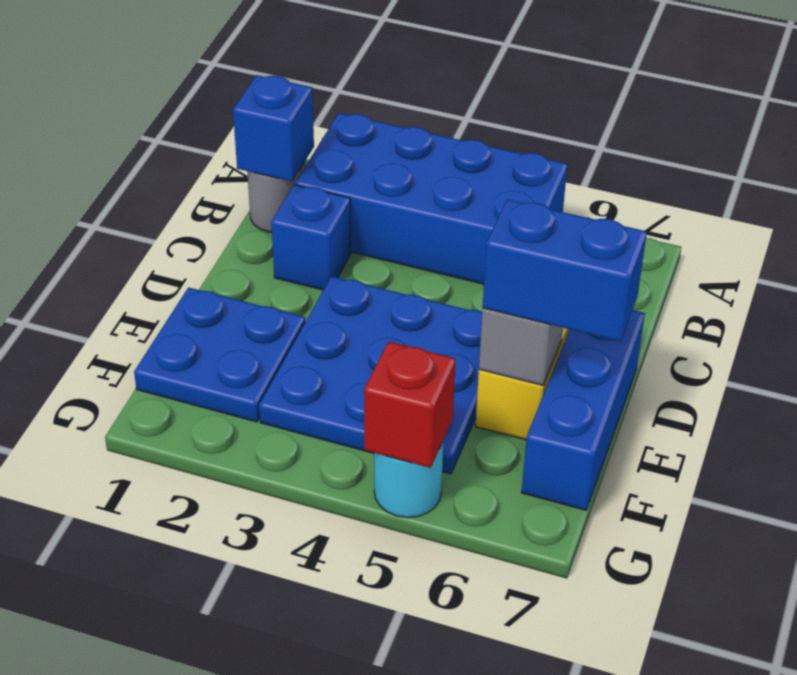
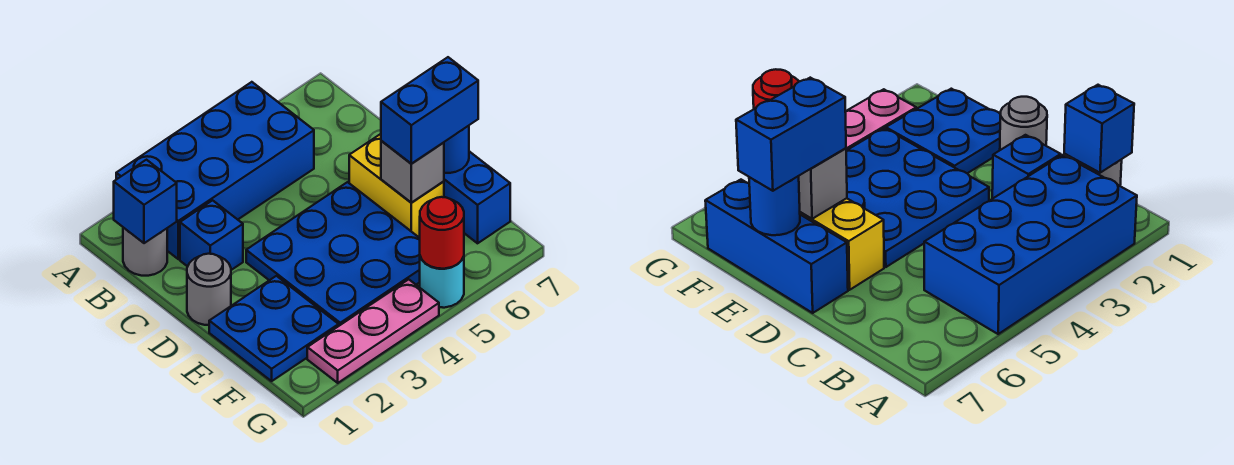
none -> grey 1x1 round brick [187,254,231,325]
none -> blue 1x1 round brick [444,126,469,173]
none -> pink 1x3 plate [307,279,439,383]
red 1x1 brick [364,342,456,468] -> red 1x1 round brick [420,197,464,269]

